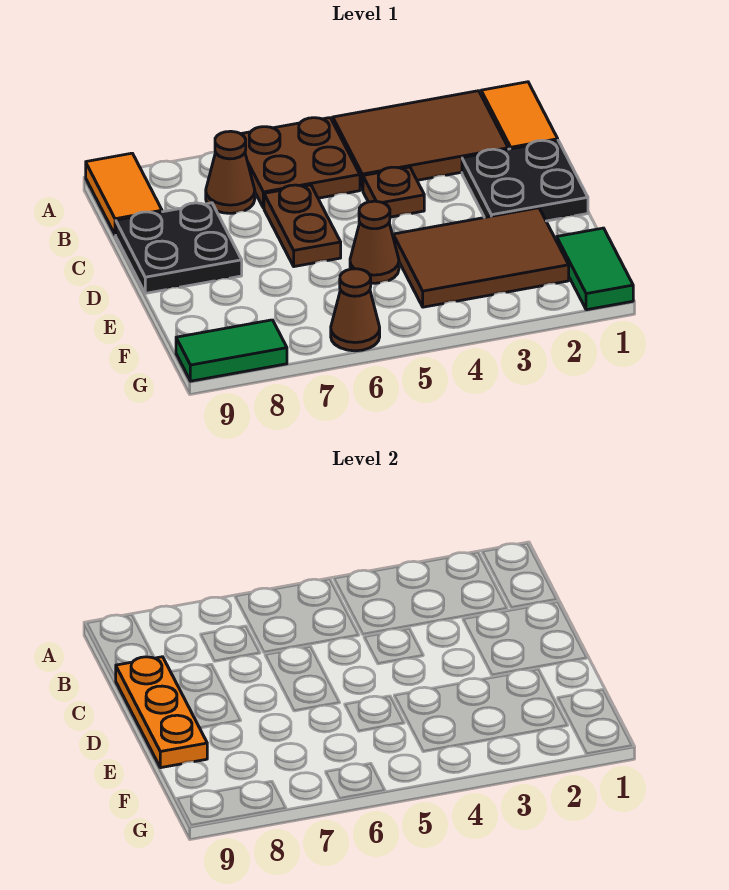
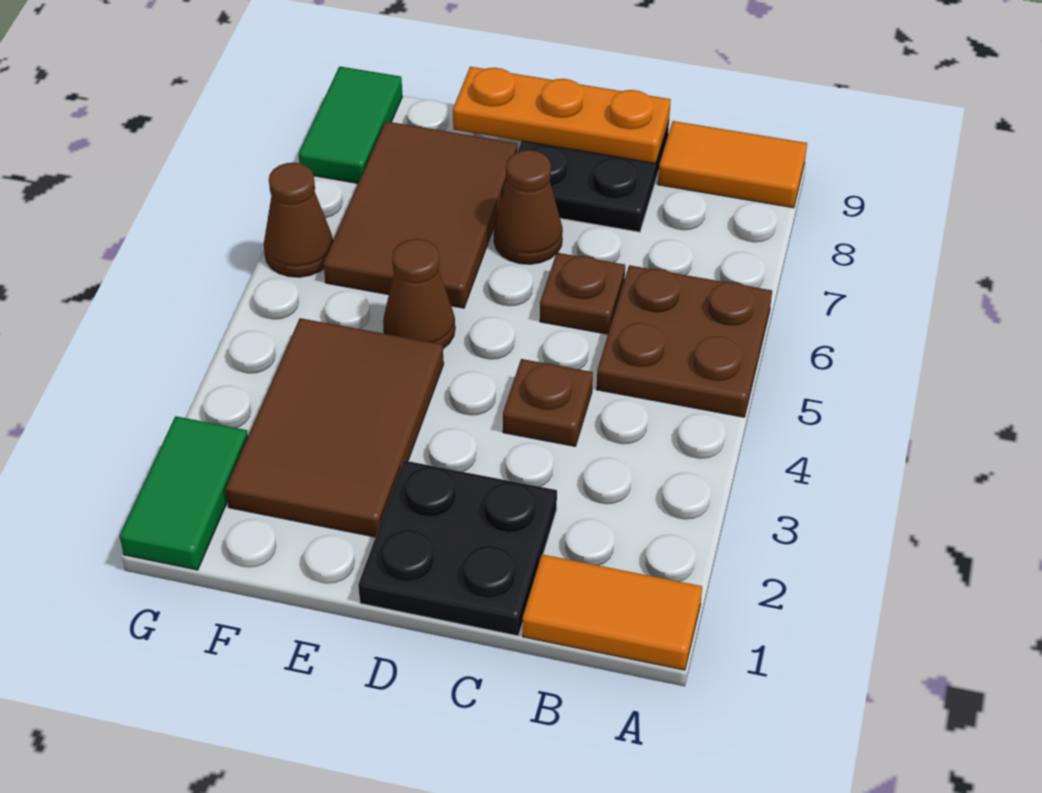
brown 2x3 tile [333,91,508,190] -> brown 2x3 tile moved to [324,121,517,308]
brown 1x1 cone [206,131,255,213] -> brown 1x1 cone moved to [494,150,563,264]
brown 1x2 plate [264,185,341,267] -> brown 1x1 plate [540,253,625,334]
green 1x2 tile [557,228,633,310] -> green 1x2 tile turned to [120,416,248,570]

